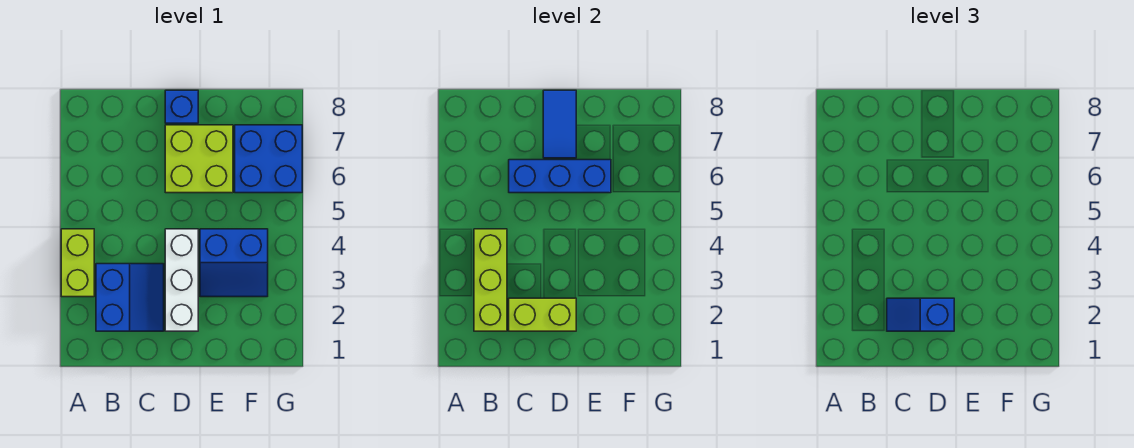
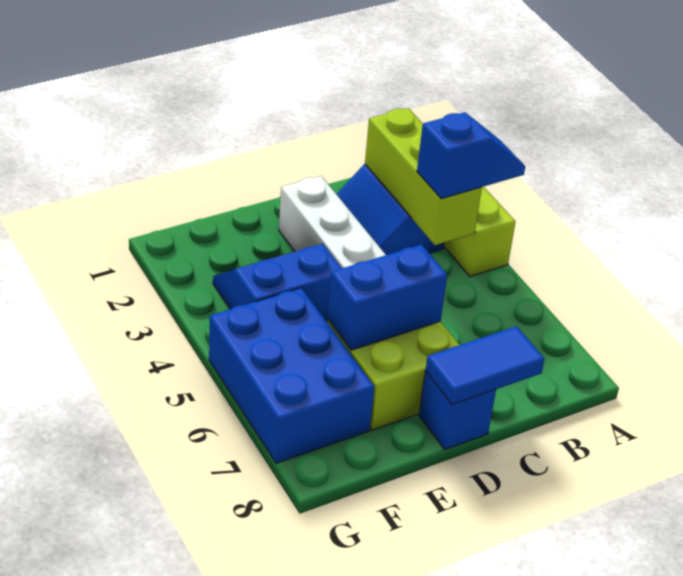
lime 1x2 brick [509,298,576,331] -> none
blue 1x2 slope [887,298,954,331] -> blue 1x2 slope moved to [417,112,525,199]
blue 1x3 brick [509,160,611,193] -> blue 1x2 brick [327,245,447,350]
blue 1x2 tile [543,90,576,158] -> blue 1x2 tile turned to [425,326,544,404]
blue 2x2 brick [235,125,302,193] -> blue 2x3 brick [209,288,375,463]

